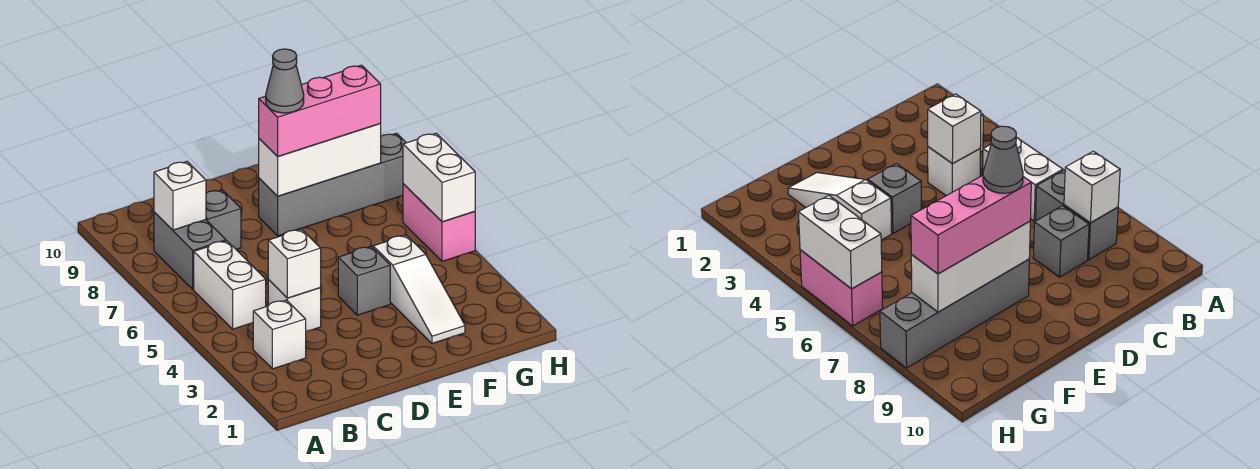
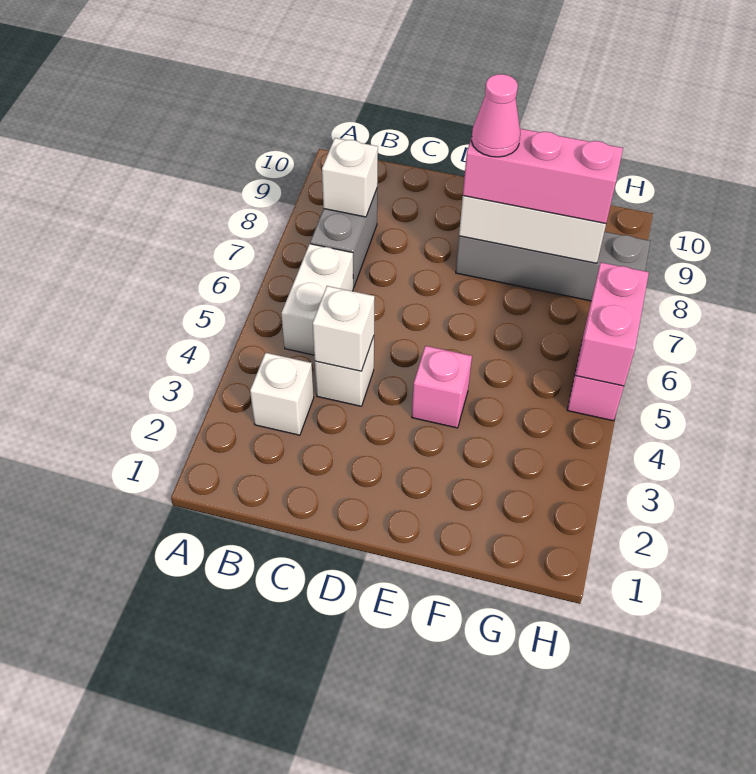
grey 1x1 brick [206,190,241,249] -> none
grey 1x1 brick [338,246,390,315] -> pink 1x1 brick [412,346,472,428]
grey 1x1 cone [266,49,304,113] -> pink 1x1 cone [472,74,520,157]
white 1x3 slope [373,235,465,343] -> none
white 1x2 brick [403,133,475,222] -> pink 1x2 brick [576,263,649,386]

